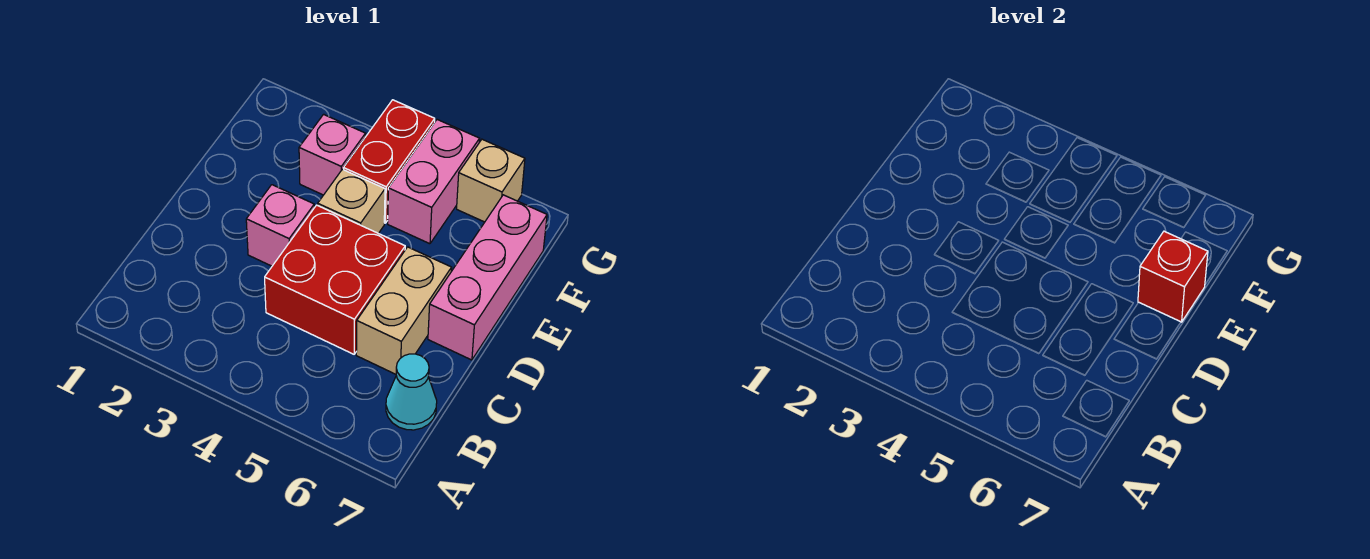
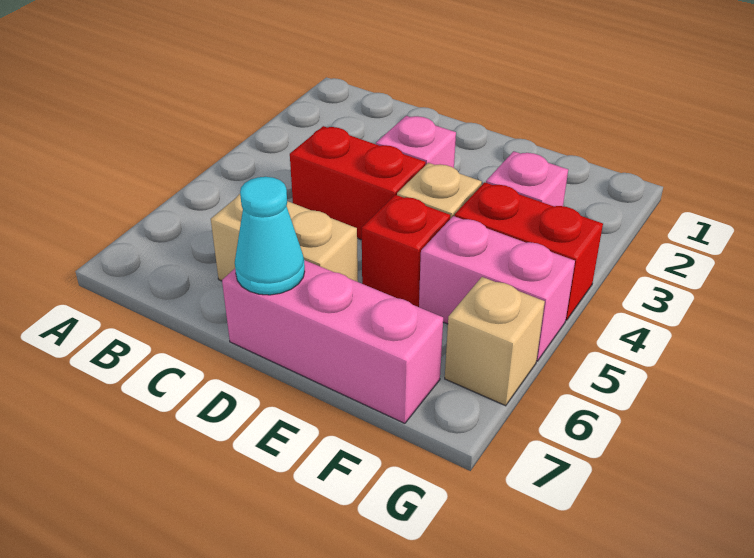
cyan 1x1 cone [386,354,437,430] -> cyan 1x1 cone moved to [235,177,305,295]
red 2x2 brick [265,205,405,354] -> red 1x2 brick [290,126,426,240]
red 1x1 brick [1138,231,1208,322] -> red 1x1 brick moved to [362,195,450,307]

